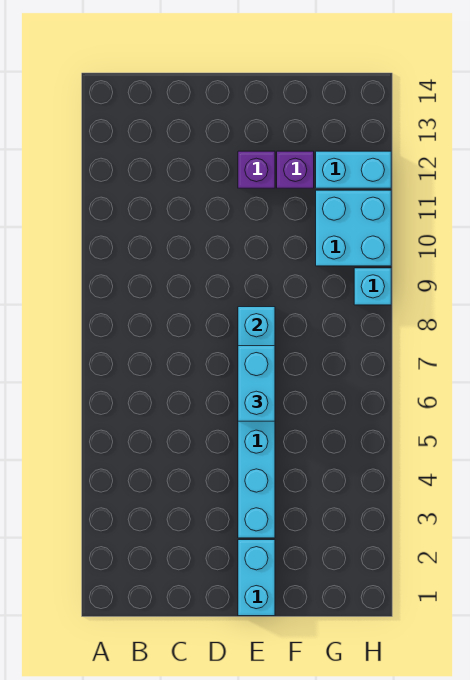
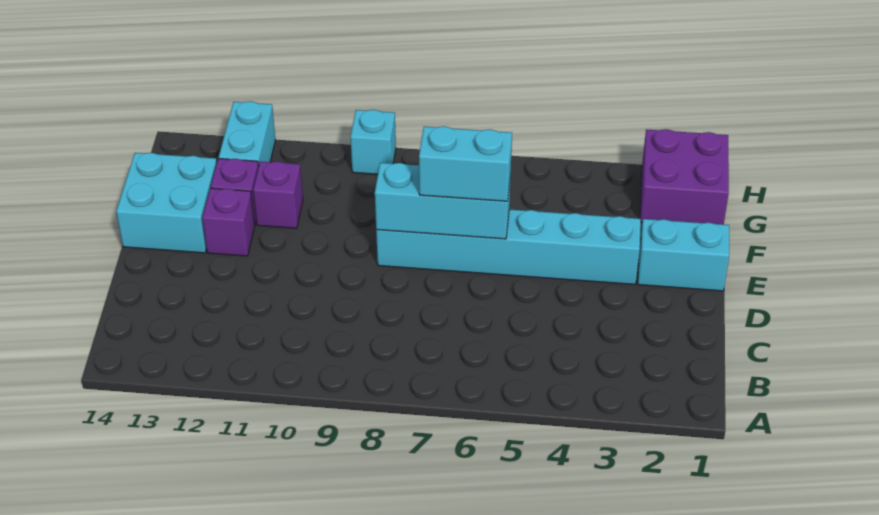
none -> purple 1x1 brick [253,161,303,228]
none -> purple 2x2 brick [640,129,729,225]
cyan 2x2 brick [316,190,391,266] -> cyan 2x2 brick moved to [116,153,217,253]

